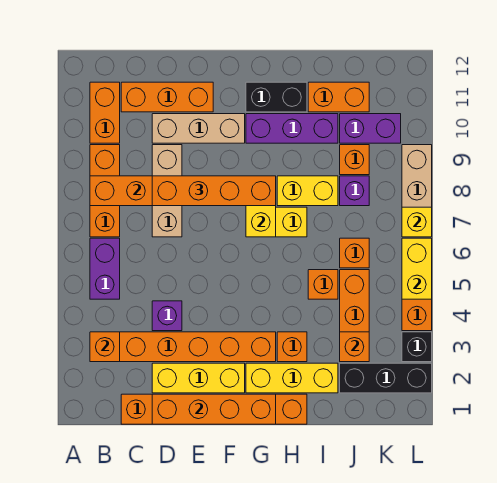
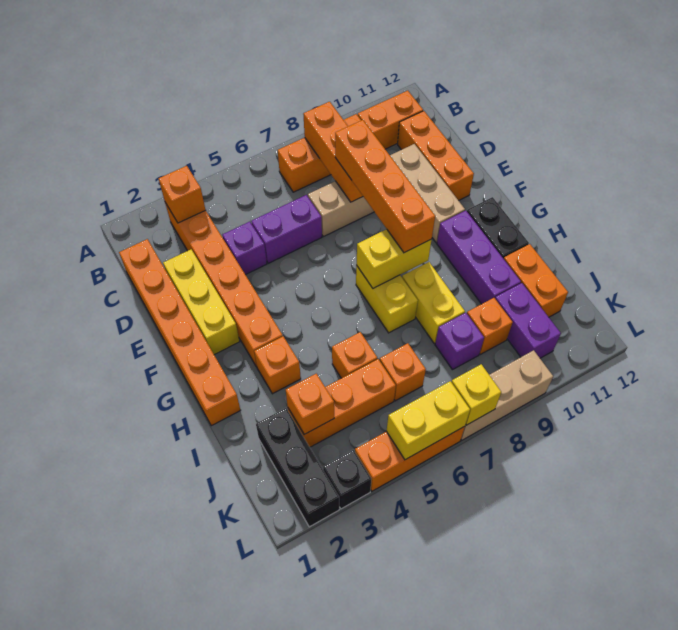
purple 1x2 brick [90,238,120,299] -> purple 1x2 brick moved to [251,195,322,263]
orange 1x4 brick [152,394,276,424] -> none
yellow 1x3 brick [246,363,338,393] -> none

